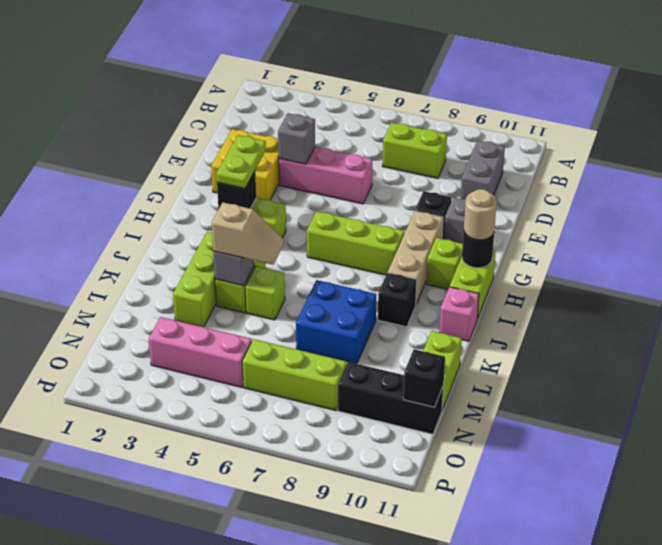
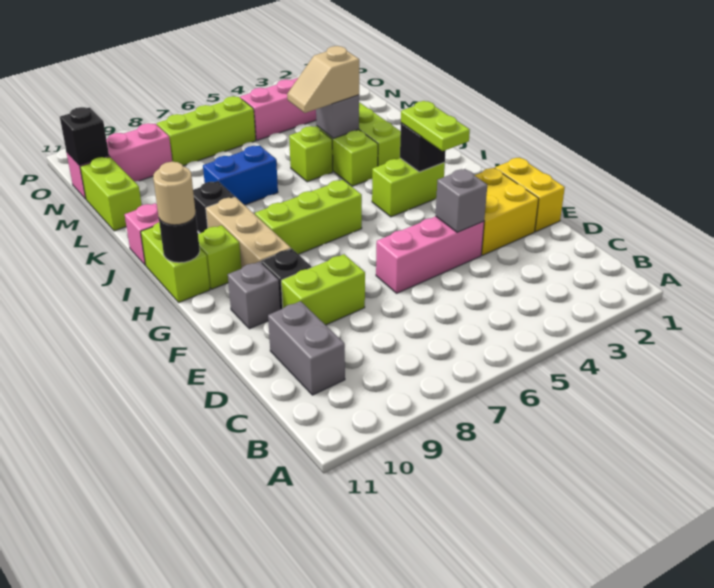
lime 1x2 brick [382,123,447,178] -> lime 1x2 brick moved to [281,254,365,325]
none -> yellow 1x2 brick [495,158,565,232]
blue 2x2 brick [296,280,376,364] -> blue 1x2 brick [203,146,278,205]
black 1x3 brick [338,362,443,434] -> pink 1x3 brick [66,123,172,199]

